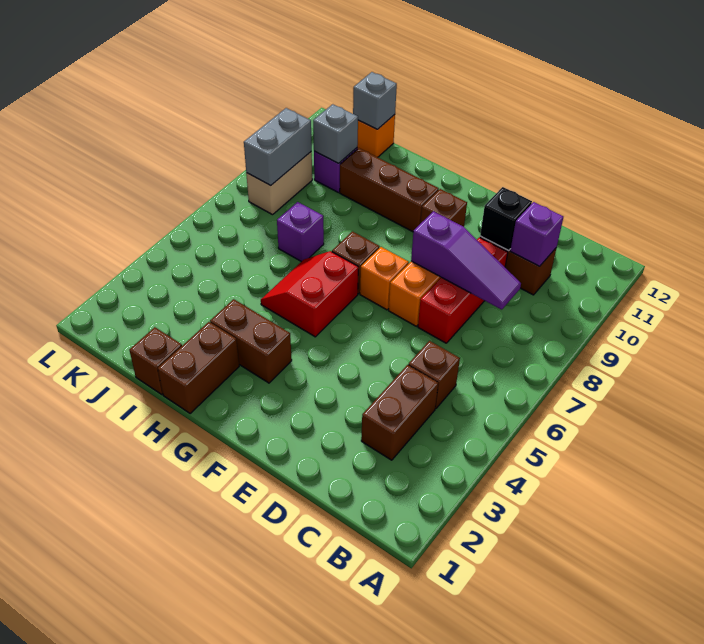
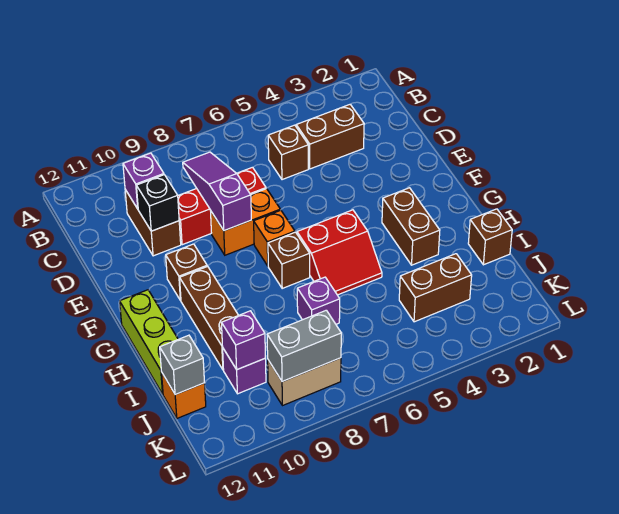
none -> lime 1x3 brick [120,290,178,394]
brown 1x2 brick [158,322,239,414] -> brown 1x2 brick moved to [399,254,472,322]
grey 1x1 brick [313,104,358,163] -> purple 1x1 brick [222,311,265,369]

